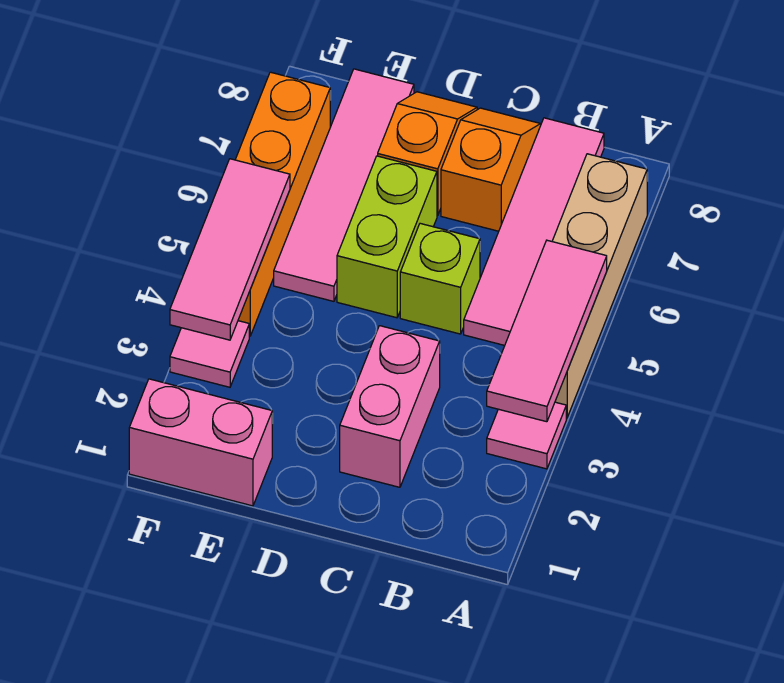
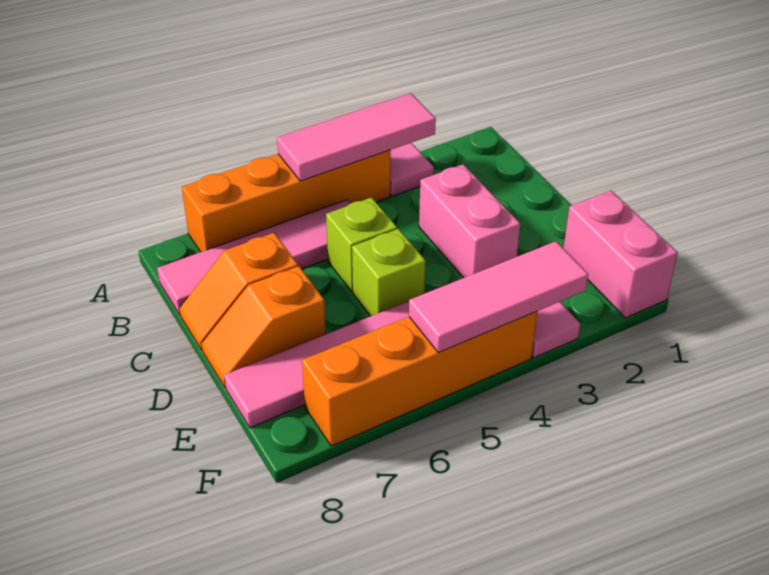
tan 1x4 brick [552,154,647,418] -> orange 1x4 brick [182,150,391,252]
pink 1x2 brick [340,326,440,487] -> pink 1x2 brick turned to [419,164,520,278]
lime 1x2 brick [337,156,437,318] -> lime 1x1 brick [352,229,426,316]

